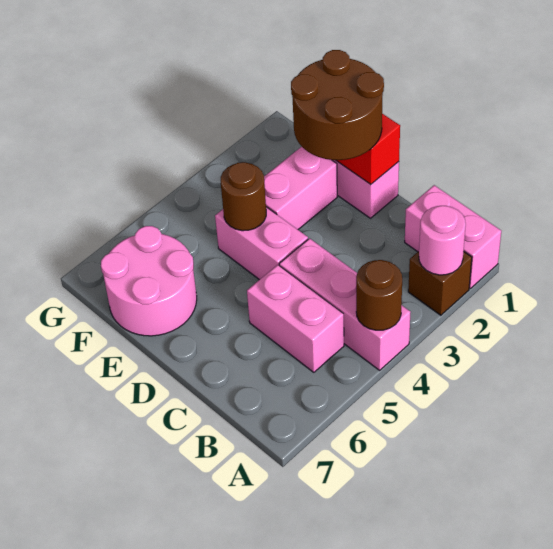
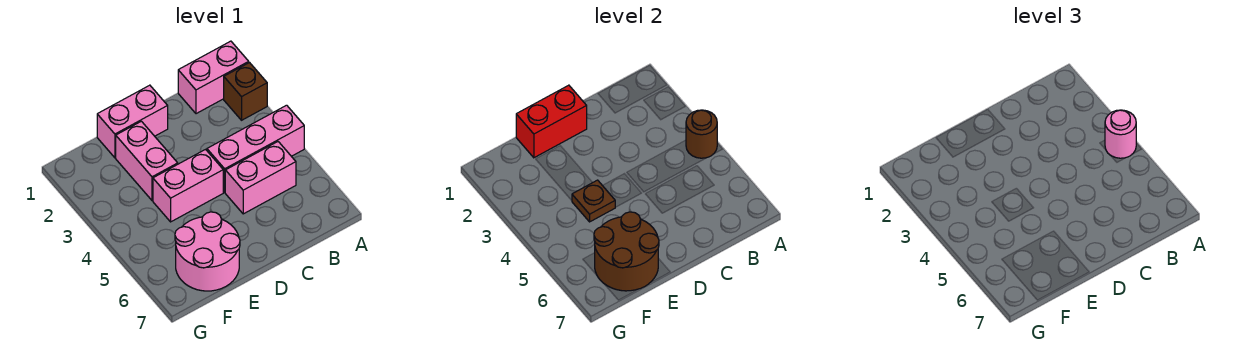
pink 1x1 round brick [419,206,466,275] -> pink 1x1 round brick moved to [1105,110,1136,158]
brown 2x2 round brick [291,50,384,160] -> brown 2x2 round brick moved to [594,212,659,291]
brown 1x1 round brick [221,162,266,231] -> brown 1x1 plate [572,180,615,222]

